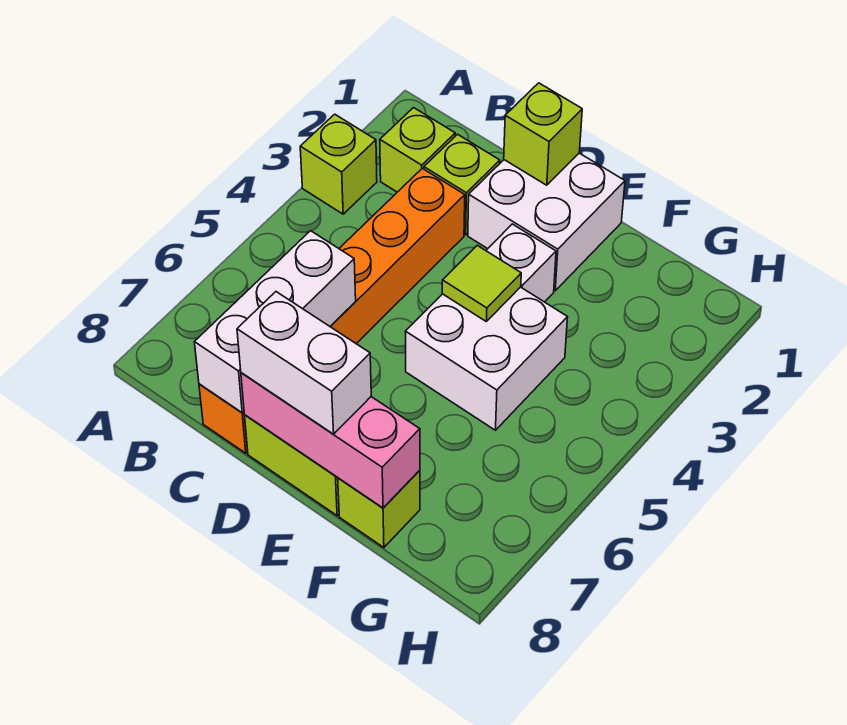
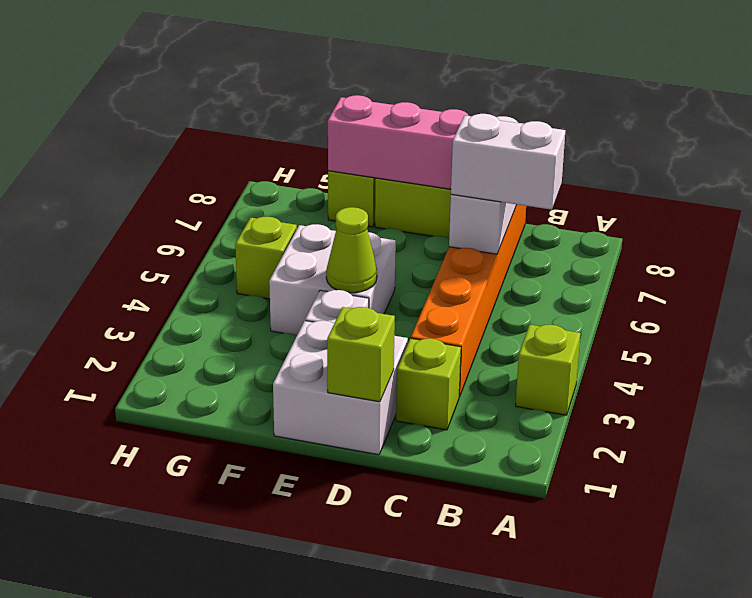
lime 1x1 brick [380,108,455,192] -> lime 1x1 brick moved to [235,217,297,299]
white 1x2 brick [237,292,371,434] -> white 1x2 brick moved to [451,114,565,210]
lime 1x1 tile [442,245,521,321] -> lime 1x1 cone [326,207,377,293]

